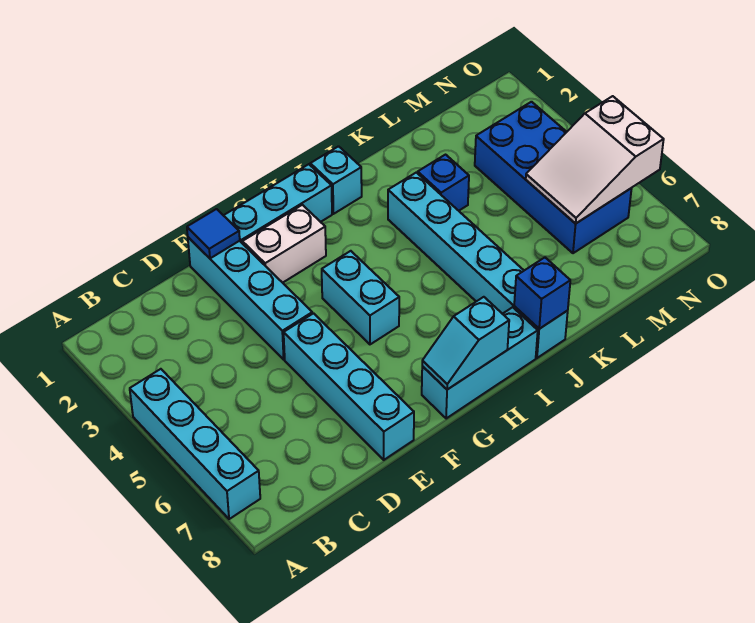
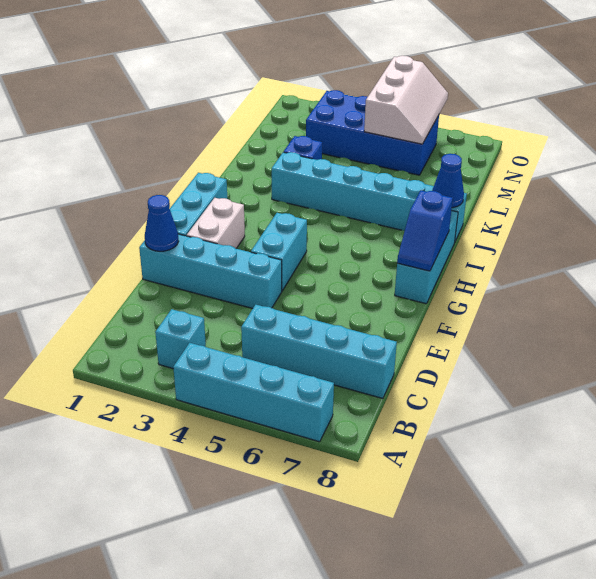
blue 1x1 tile [187,209,240,258] -> blue 1x1 cone [145,195,179,251]
cyan 1x4 brick [284,313,414,460] -> cyan 1x4 brick moved to [241,305,397,399]
cyan 1x2 brick [322,251,399,344] -> cyan 1x2 brick turned to [251,213,307,291]
cyan 1x2 slope [422,297,509,390] -> blue 1x2 slope [397,191,453,271]
cyan 1x1 brick [310,146,362,214] -> cyan 1x1 brick moved to [155,309,206,368]
blue 1x1 brick [514,258,570,329] -> blue 1x1 cone [432,154,464,208]
white 2x3 slope [526,96,664,224] -> white 2x3 slope turned to [364,56,448,144]

